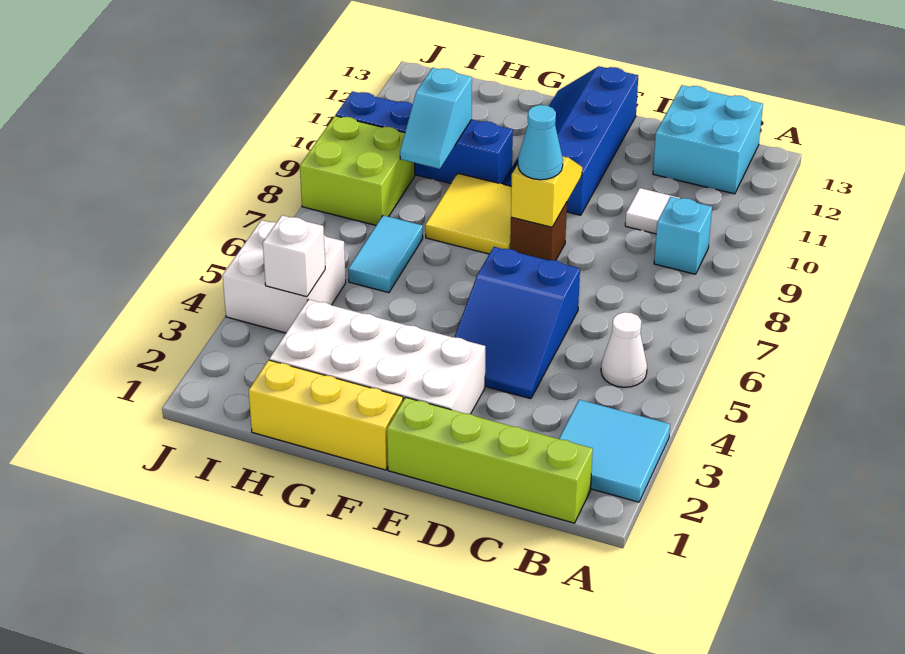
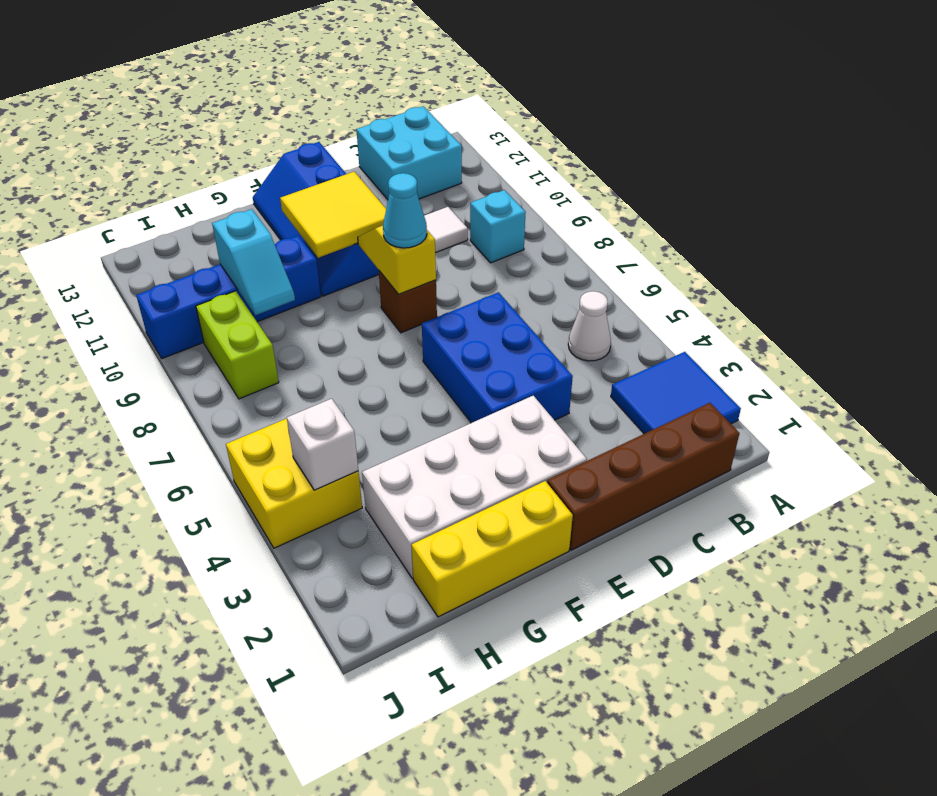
cyan 2x2 tile [559,400,670,502] -> blue 2x2 tile [611,352,741,434]
lime 1x4 brick [387,397,593,523] -> brown 1x4 brick [547,403,740,550]
blue 2x3 slope [455,247,580,399] -> blue 2x3 brick [422,292,573,423]
yellow 2x2 tile [425,174,511,254] -> yellow 2x2 tile moved to [280,172,386,258]
cyan 1x2 tile [348,215,423,293] -> none
white 2x2 brick [222,220,346,333] -> yellow 2x2 brick [226,418,362,548]
lime 2x2 brick [300,116,415,225] -> lime 1x2 brick [196,291,279,399]

